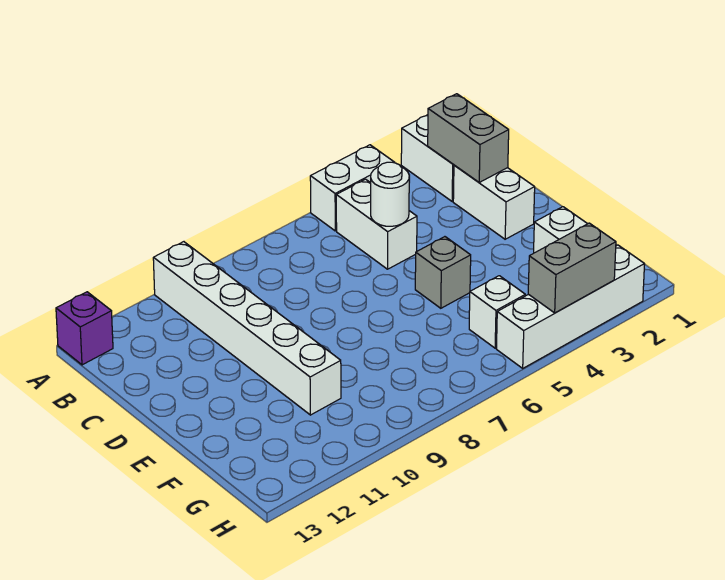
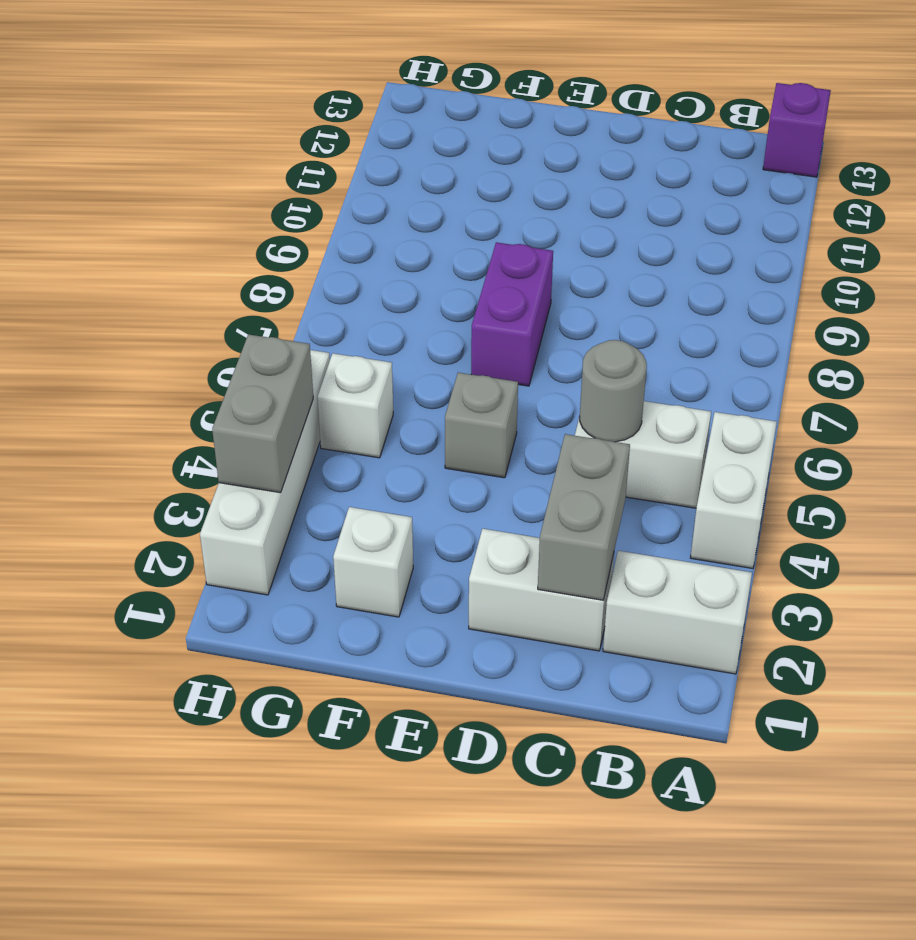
white 1x6 brick [153,242,341,415] -> none
grey 1x2 brick [428,94,509,182] -> grey 1x2 brick turned to [538,434,630,600]
white 1x1 round brick [371,162,409,226] -> grey 1x1 round brick [580,340,647,442]
none -> purple 1x2 brick [471,242,553,386]

